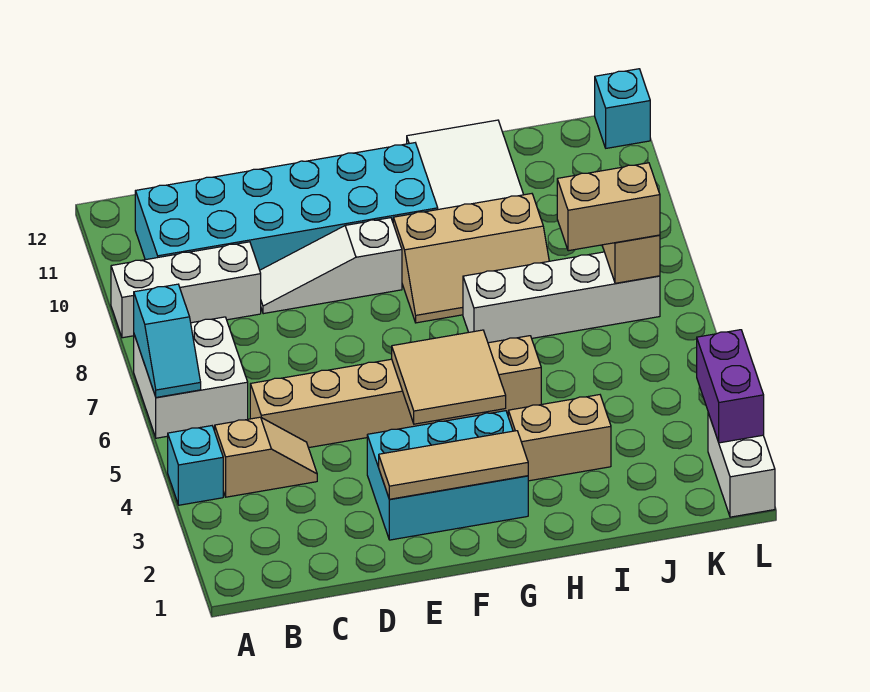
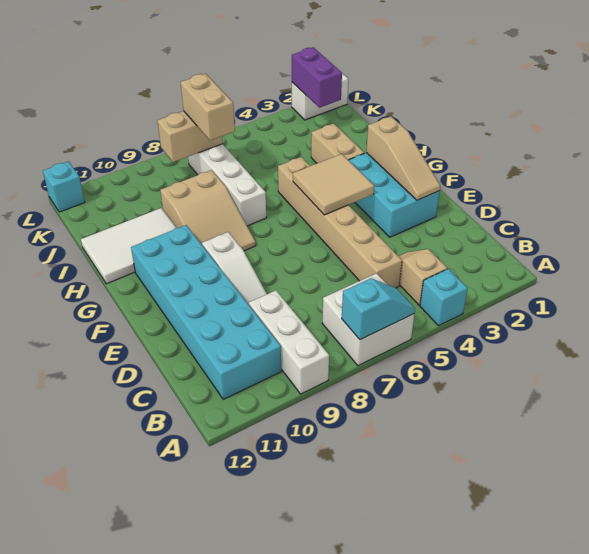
tan 1x3 tile [379,431,528,499] -> tan 1x3 slope [366,116,440,200]
tan 2x3 slope [393,194,549,323] -> tan 2x3 slope turned to [160,170,256,251]
purple 1x2 brick [697,330,764,443] -> purple 1x2 brick turned to [292,47,342,108]

